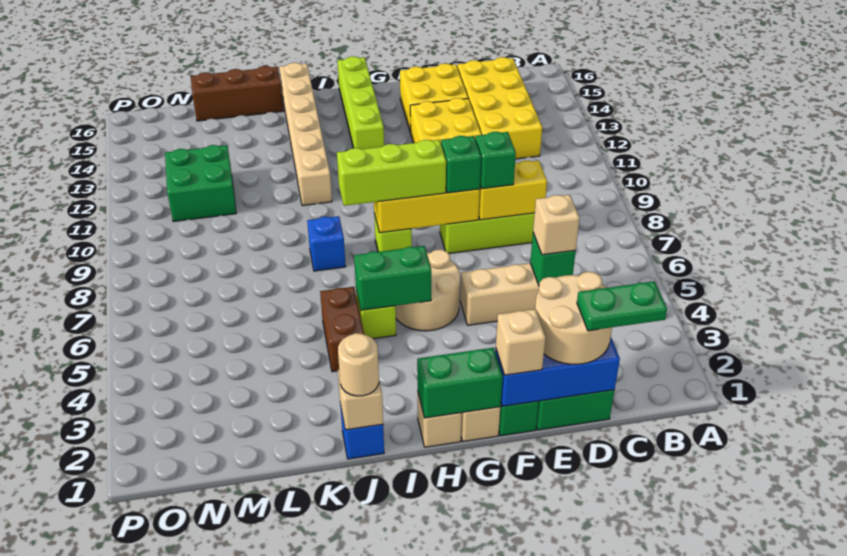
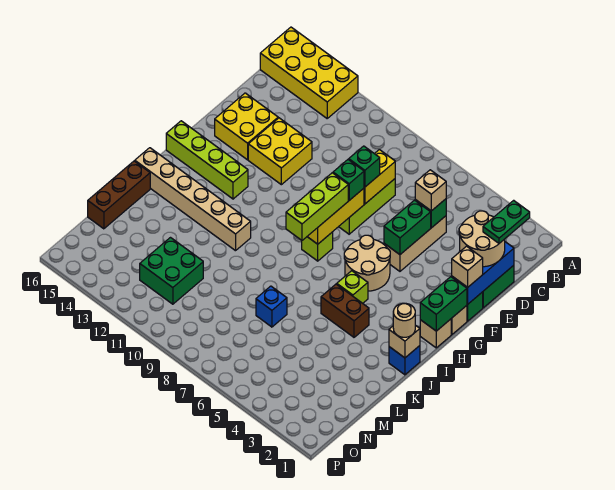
yellow 2x4 brick [457,57,542,159] -> yellow 2x4 brick moved to [260,27,358,118]
green 1x2 brick [354,246,431,310] -> green 1x2 brick moved to [384,200,431,255]
blue 1x1 brick [307,216,346,271] -> blue 1x1 brick moved to [256,286,287,327]

